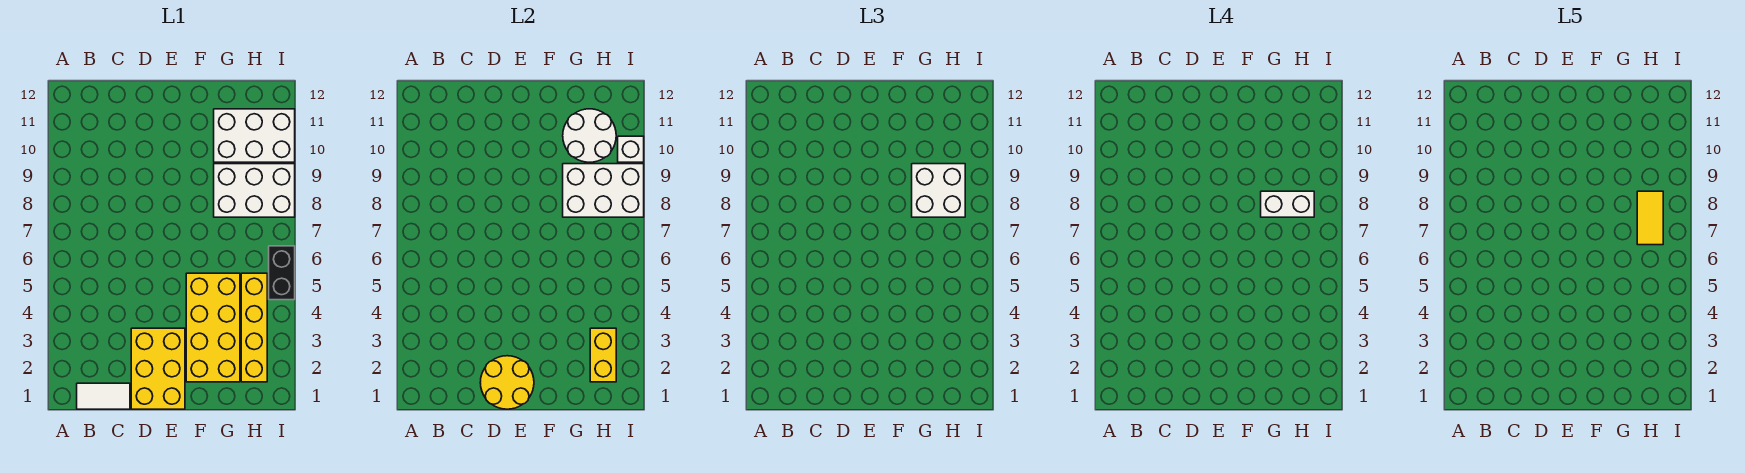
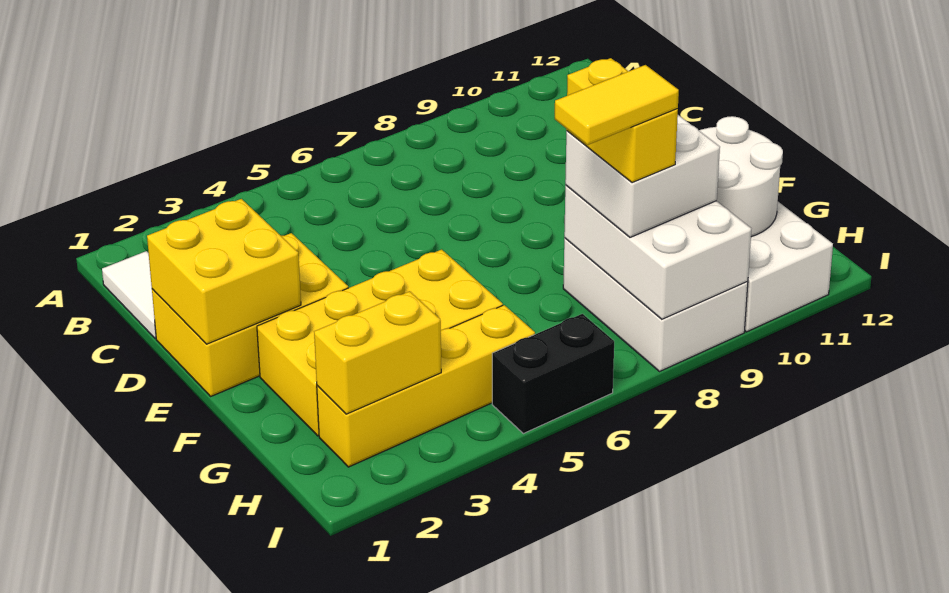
yellow 2x2 round brick [480,356,534,409] -> yellow 2x2 brick [147,199,301,344]
white 1x2 brick [1261,191,1314,217] -> yellow 1x2 brick [566,58,678,183]
white 1x1 brick [618,136,644,162] -> none

